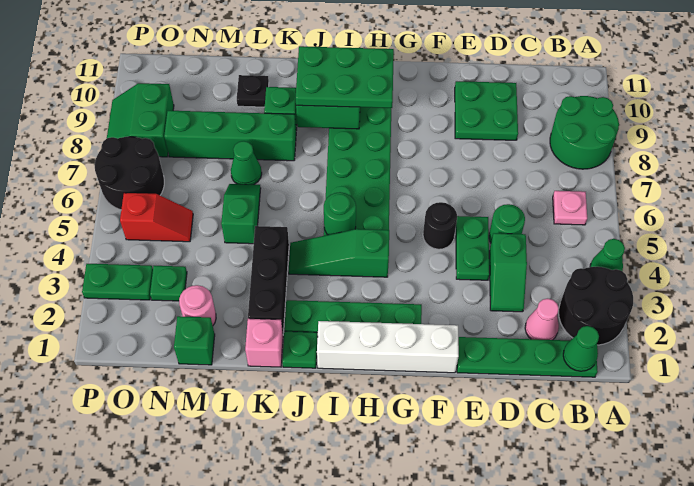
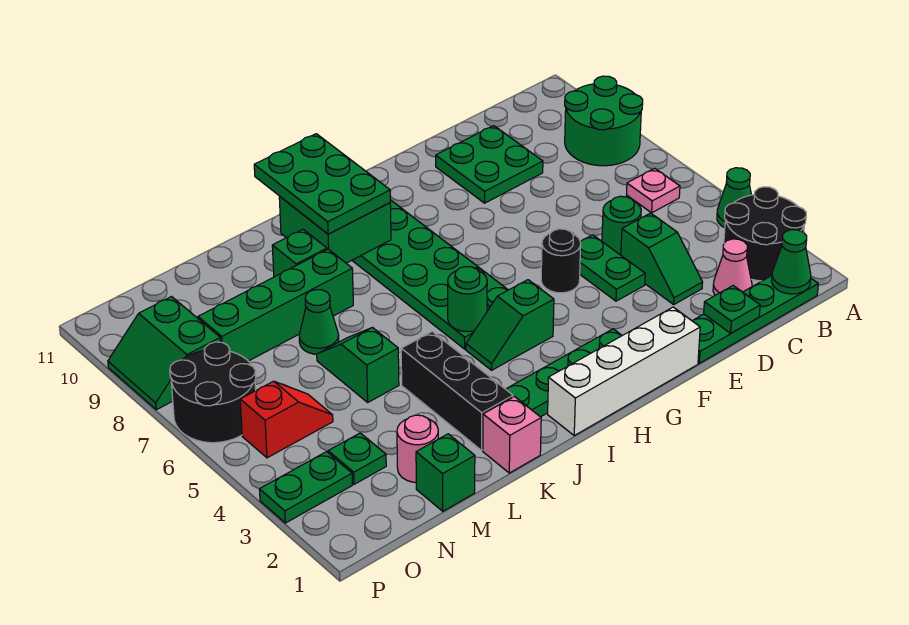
green 1x3 slope [289,229,389,277] -> green 1x2 slope [466,280,554,370]
green 2x3 plate [296,46,394,108] -> green 2x3 plate turned to [254,134,390,234]
green 1x1 plate [282,331,318,368] -> green 1x1 plate moved to [704,286,760,333]
black 1x1 plate [237,75,269,107] -> none

